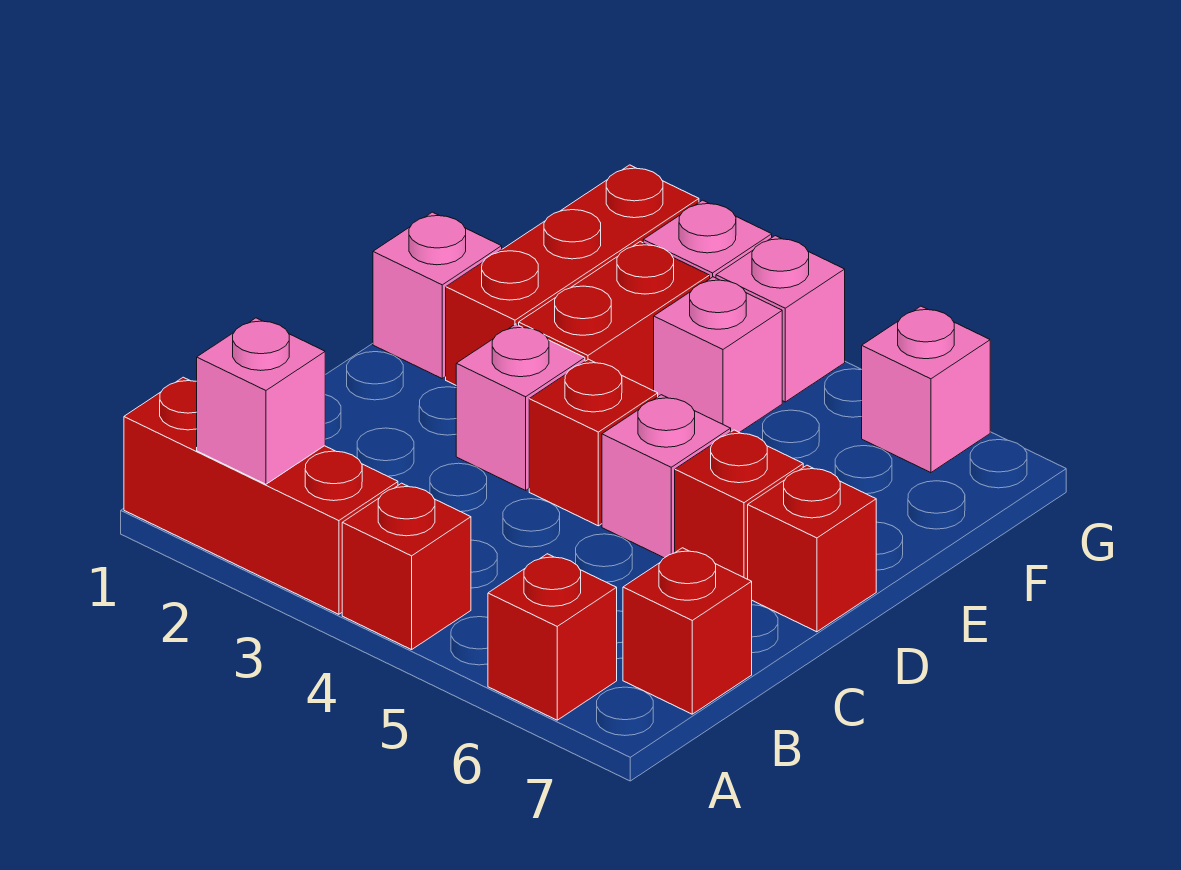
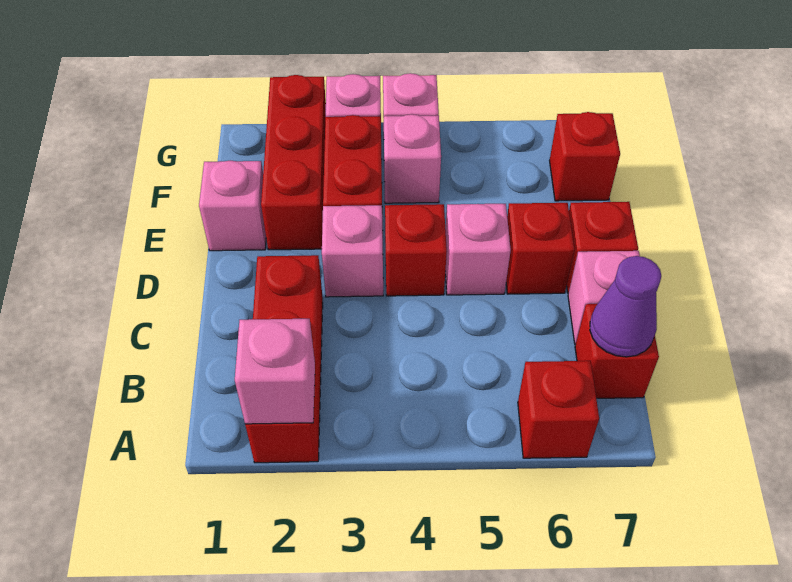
red 1x3 brick [124,377,398,614] -> red 1x3 brick turned to [245,255,323,463]
red 1x1 brick [342,483,471,650] -> red 1x1 brick moved to [550,112,620,201]
none -> purple 1x1 cone [590,256,661,357]
pink 1x1 brick [861,306,990,473] -> pink 1x1 brick moved to [568,251,640,344]

